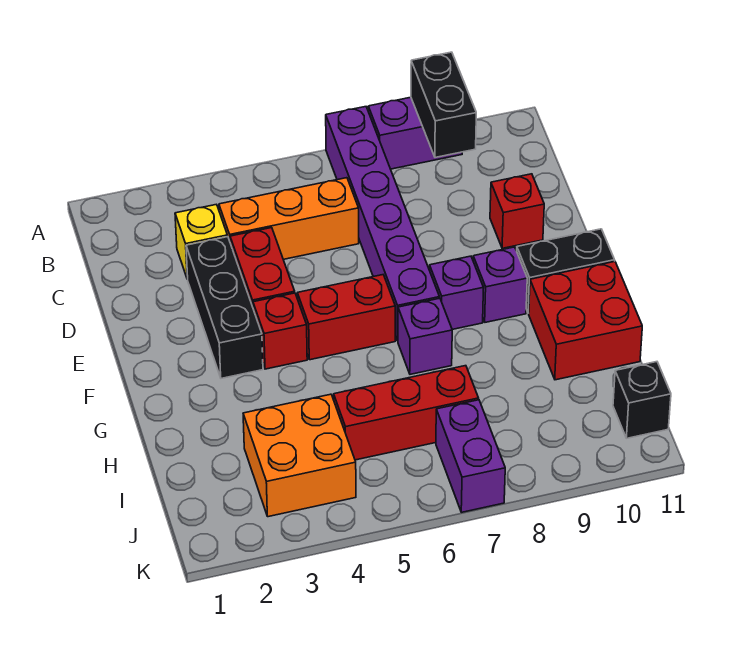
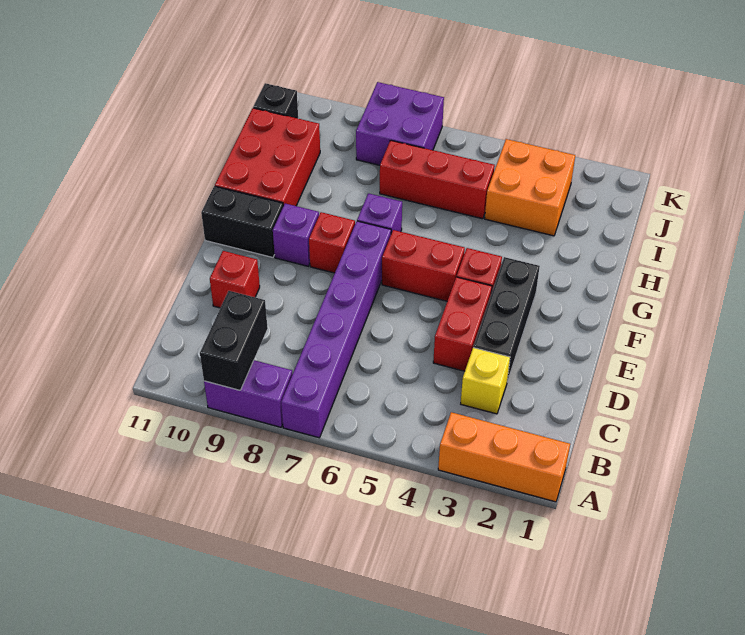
orange 1x3 brick [219,178,359,259] -> orange 1x3 brick moved to [438,412,570,502]
purple 1x1 brick [429,256,484,329] -> red 1x1 brick [309,212,355,273]
red 2x2 brick [529,262,642,380] -> red 2x3 brick [215,108,320,206]
purple 1x2 brick [436,400,505,512] -> purple 2x2 brick [356,82,444,165]

